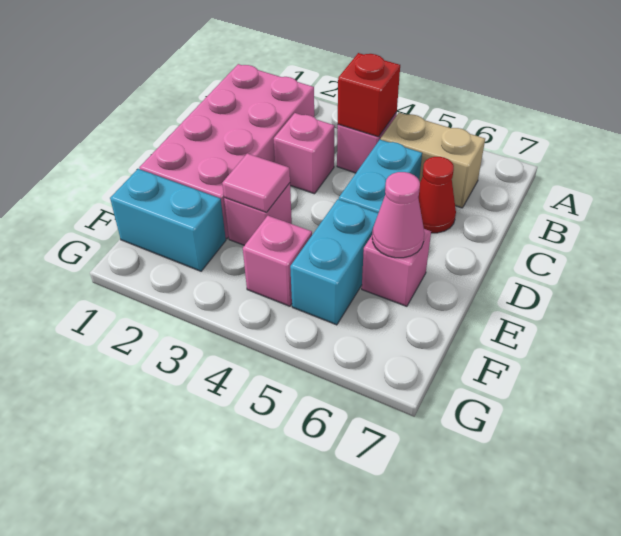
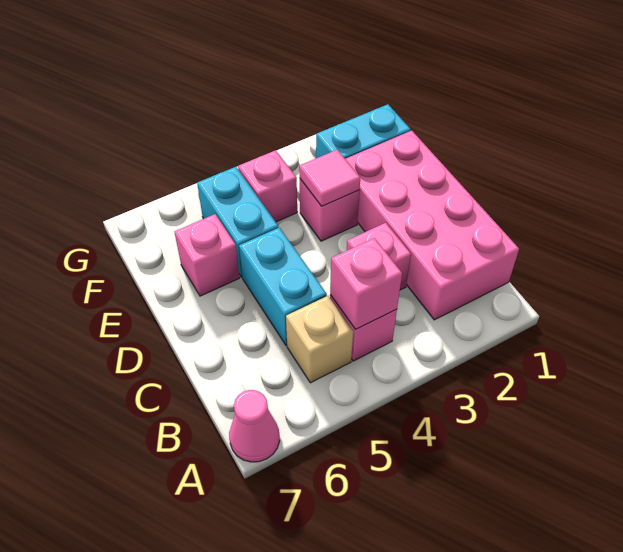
red 1x1 brick [338,53,400,137] -> pink 1x1 brick [330,238,402,329]
tan 1x2 brick [381,113,485,208] -> tan 1x1 brick [286,296,353,383]
red 1x1 cone [418,157,456,233] -> none
pink 1x1 cone [372,172,424,258] -> pink 1x1 cone moved to [229,390,280,462]

